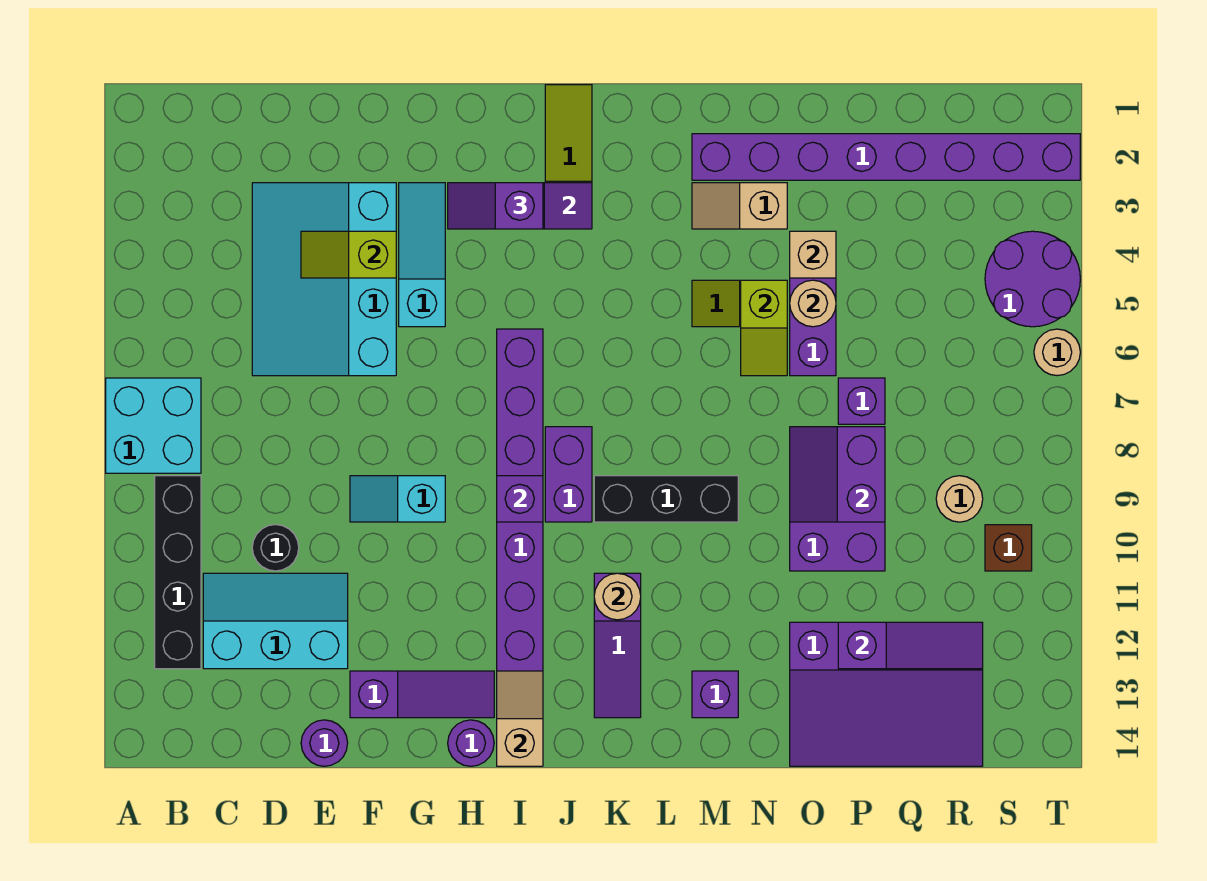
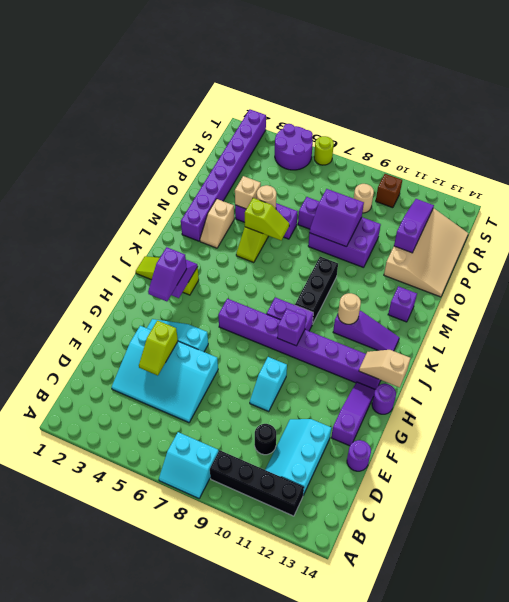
cyan 2x2 brick [106,378,201,473] -> cyan 2x2 slope [159,432,219,498]
purple 3x4 slope [790,622,983,766] -> tan 3x4 slope [384,208,468,297]
tan 1x1 round brick [1034,329,1080,376] -> lime 1x1 round brick [314,136,334,165]

